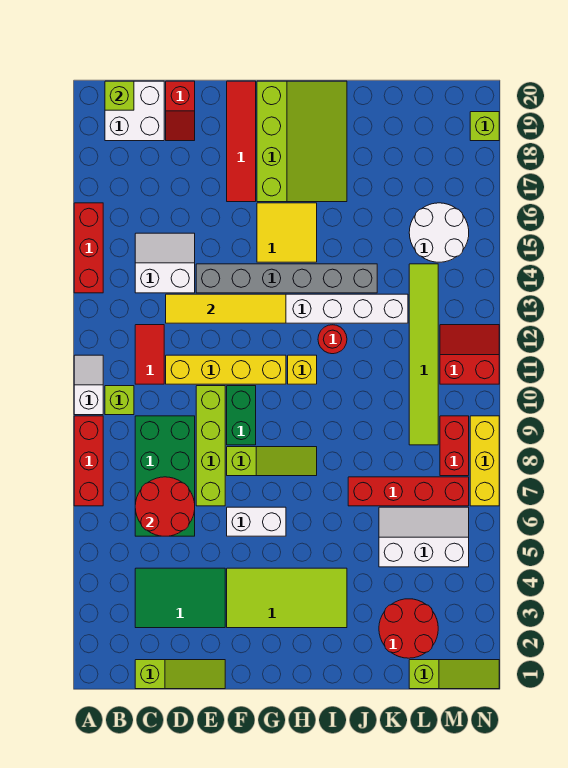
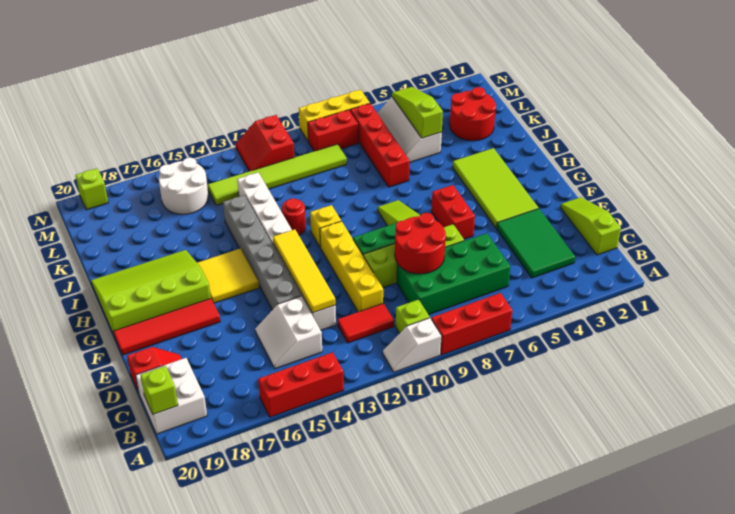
red 2x2 round brick [135,477,195,536] -> red 2x2 round brick moved to [395,213,446,274]
white 1x2 brick [227,507,286,536] -> red 1x2 brick [431,185,475,239]
lime 1x3 slope [409,660,499,689] -> lime 1x3 slope moved to [392,87,443,138]

